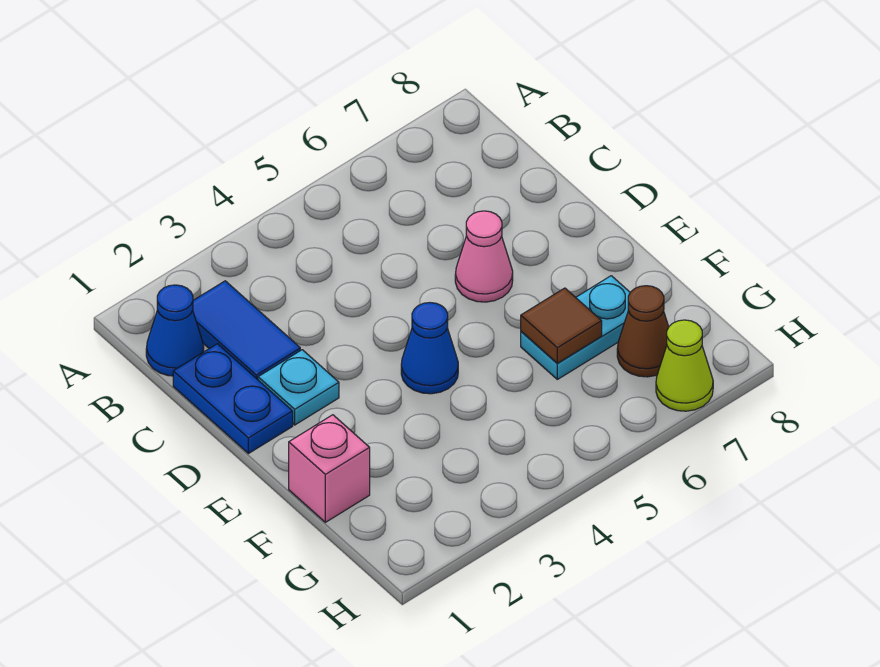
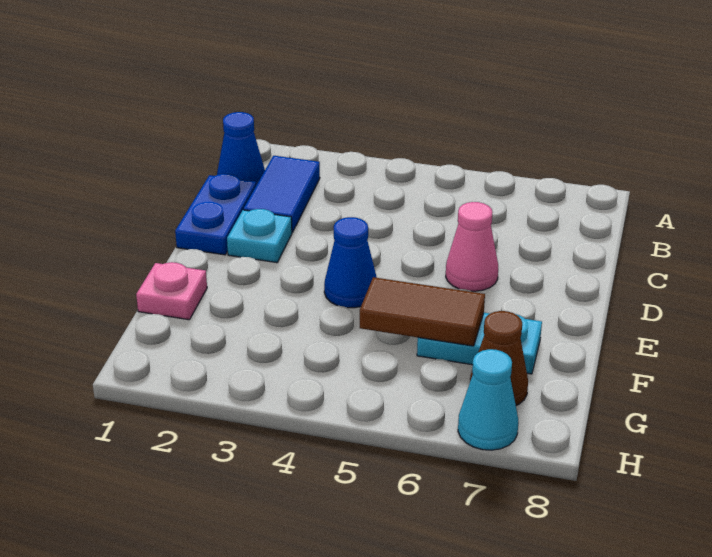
pink 1x1 brick [289,415,370,522] -> pink 1x1 plate [136,262,207,320]
brown 1x1 tile [521,288,602,363] -> brown 1x2 tile [360,277,485,346]
lime 1x1 cone [656,320,713,411] -> cyan 1x1 cone [458,349,518,450]

